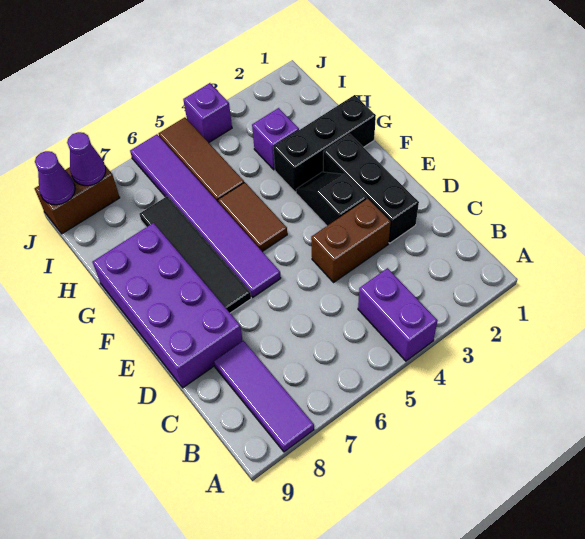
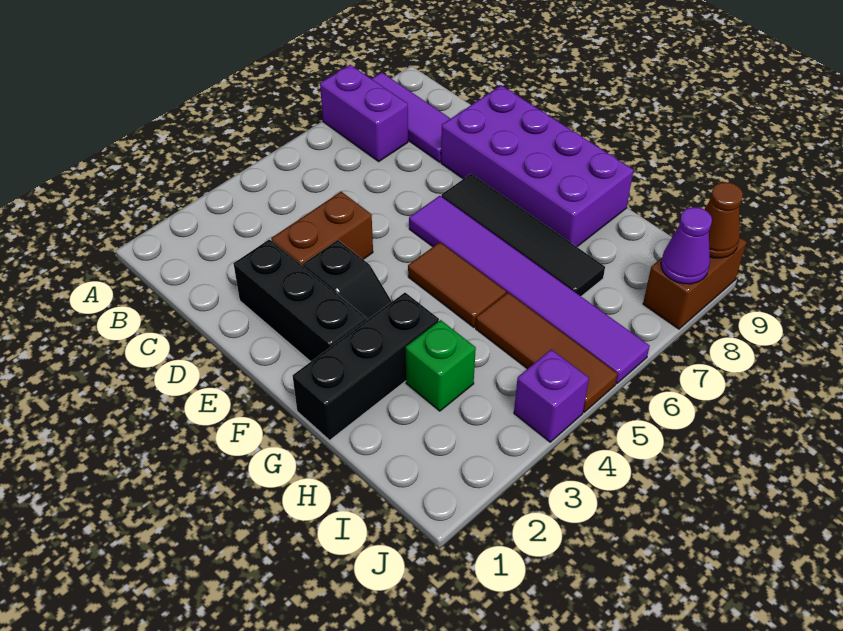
purple 1x2 brick [358,268,438,361] -> purple 1x2 brick moved to [320,65,408,161]
purple 1x1 brick [252,108,299,170] -> green 1x1 brick [406,320,476,411]
purple 1x1 cone [35,151,75,205] -> brown 1x1 cone [704,182,743,258]

